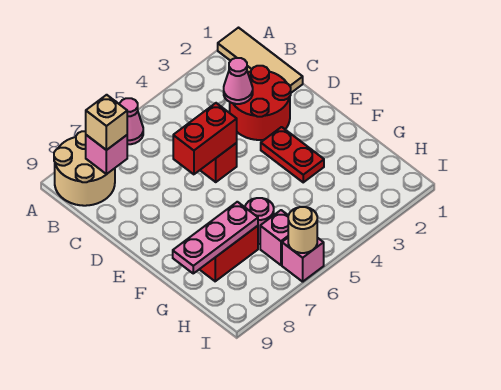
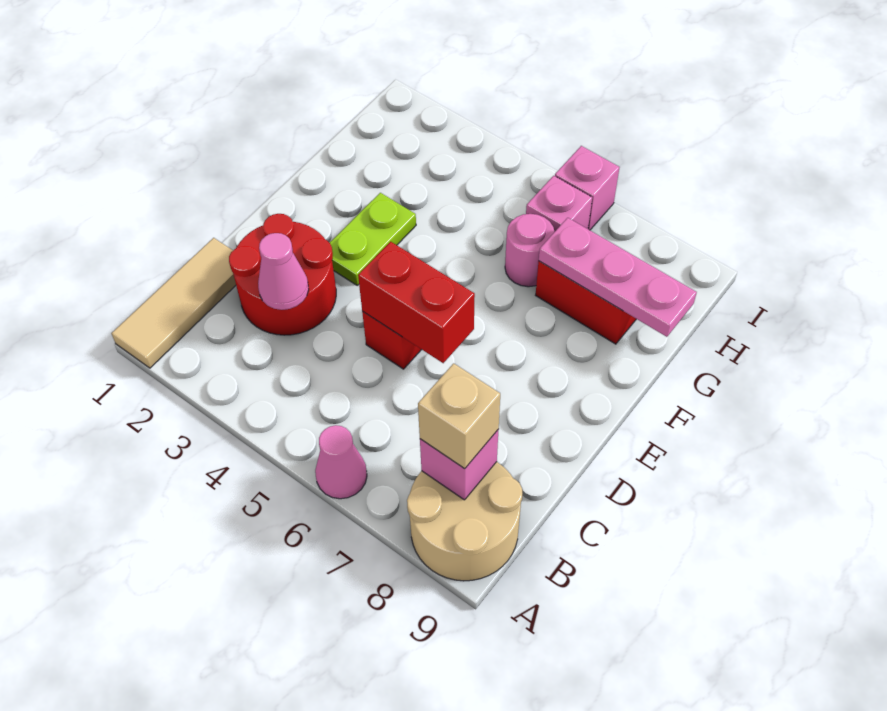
red 1x2 plate [261,127,324,182] -> lime 1x2 plate [330,193,416,285]
tan 1x1 round brick [288,207,317,253] -> none

